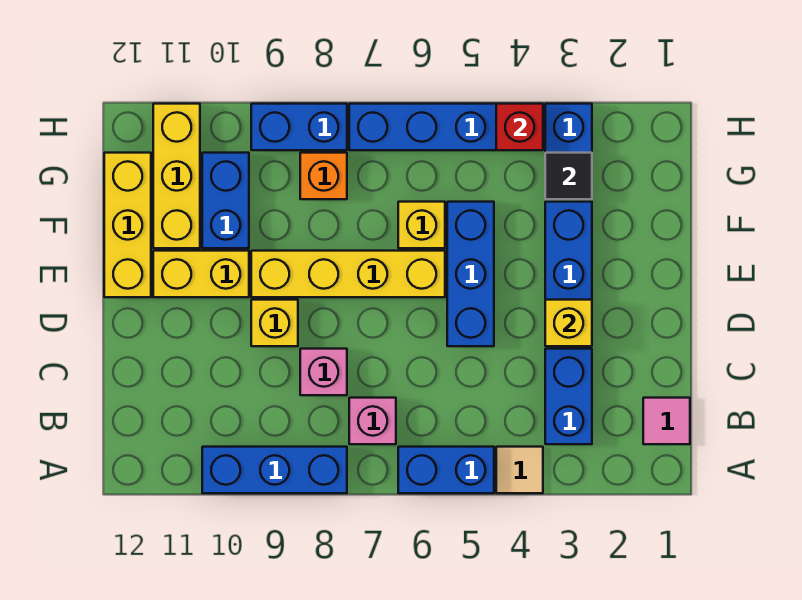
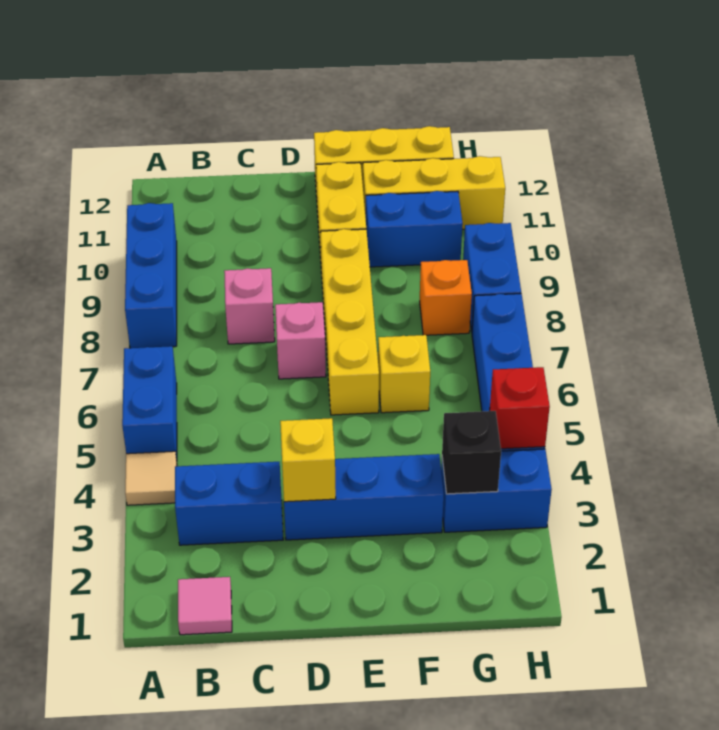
pink 1x1 brick [349,398,396,444] -> pink 1x1 brick moved to [275,302,326,379]
blue 1x3 brick [447,202,494,346] -> none
yellow 1x1 brick [251,300,298,346] -> none
black 1x1 tile [545,153,592,199] -> black 1x1 brick [442,411,501,494]

